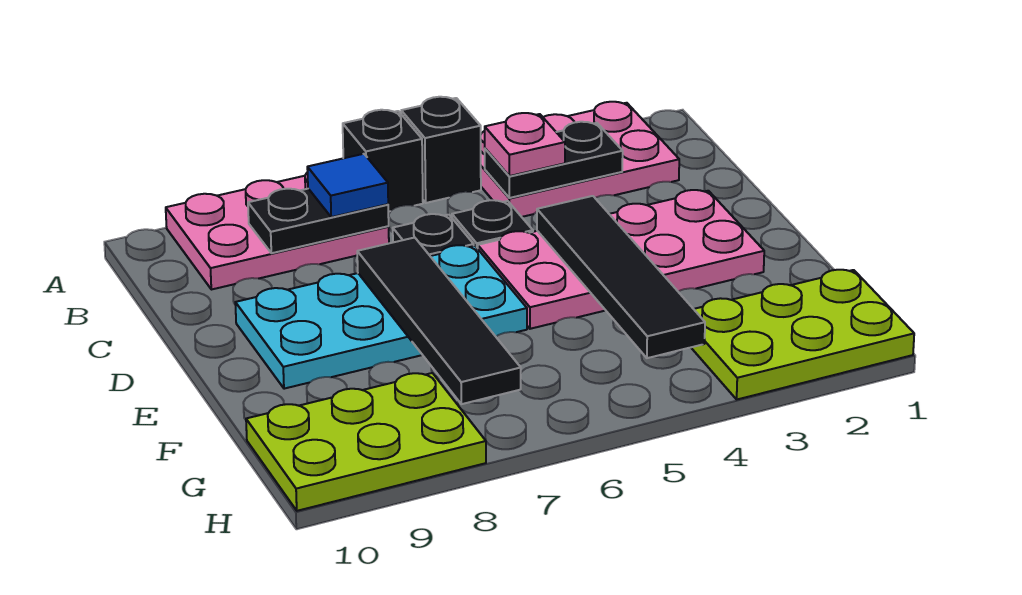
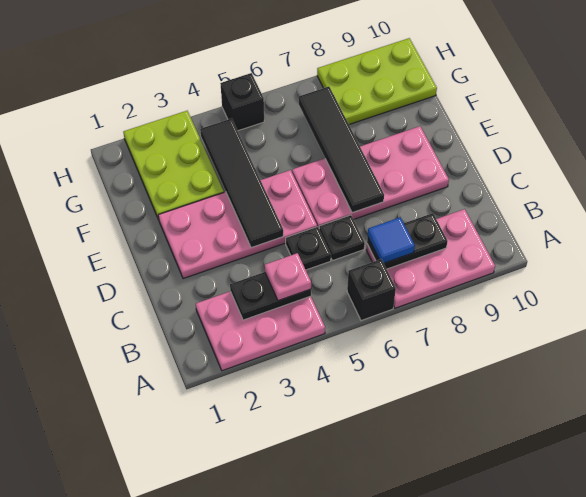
black 1x1 brick [401,97,481,203] -> black 1x1 brick moved to [220,73,264,131]
cyan 2x4 plate [235,245,527,389] -> pink 2x4 plate [292,126,449,228]
lime 2x3 plate [691,270,914,399] -> lime 2x3 plate turned to [123,111,224,220]

